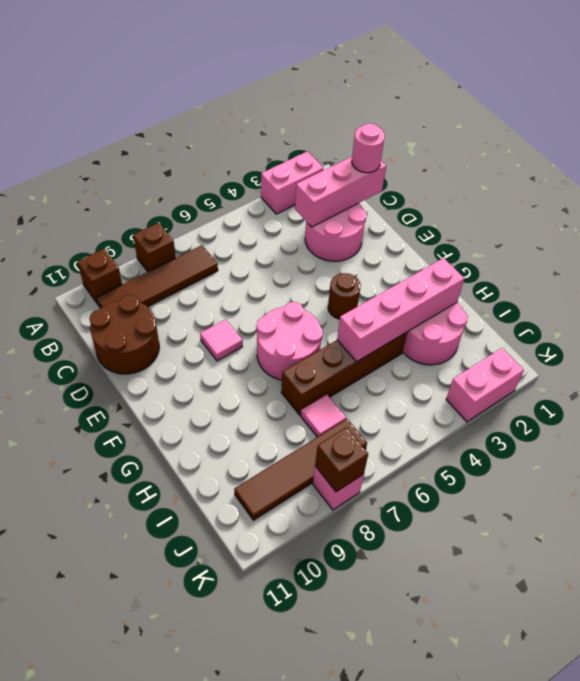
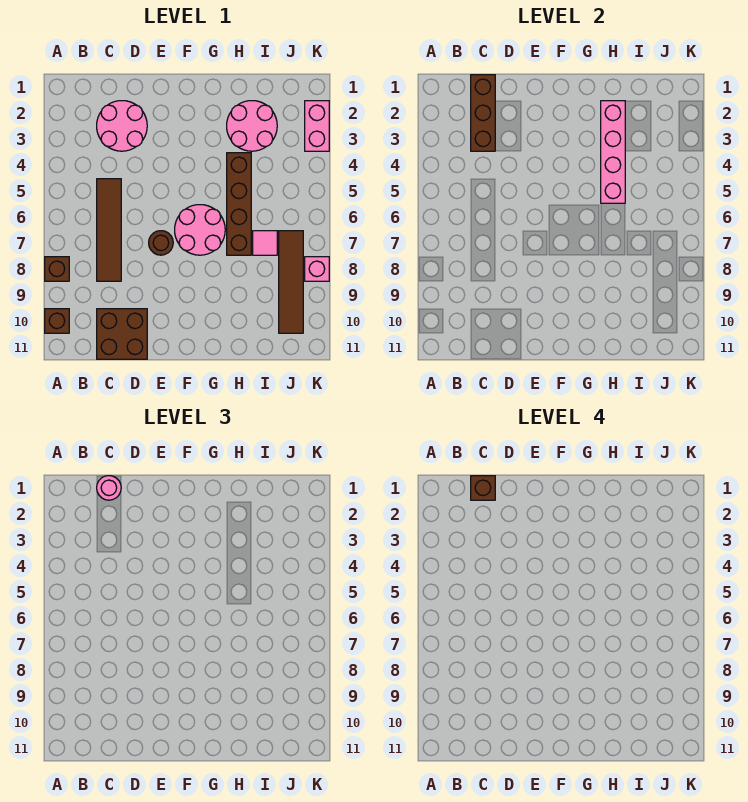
pink 1x2 brick [261,151,323,214] -> none
brown 1x4 tile [97,245,218,308] -> brown 1x4 tile moved to [97,179,121,281]
pink 1x3 brick [295,157,386,227] -> brown 1x3 brick [471,75,495,151]
brown 2x2 round brick [89,295,159,374] -> brown 2x2 brick [97,309,147,359]
pink 1x1 tile [200,319,243,361] -> none
brown 1x1 round brick [328,273,361,319] -> brown 1x1 round brick moved to [149,231,173,255]
brown 1x1 brick [315,427,368,492] -> brown 1x1 brick moved to [471,476,495,500]

